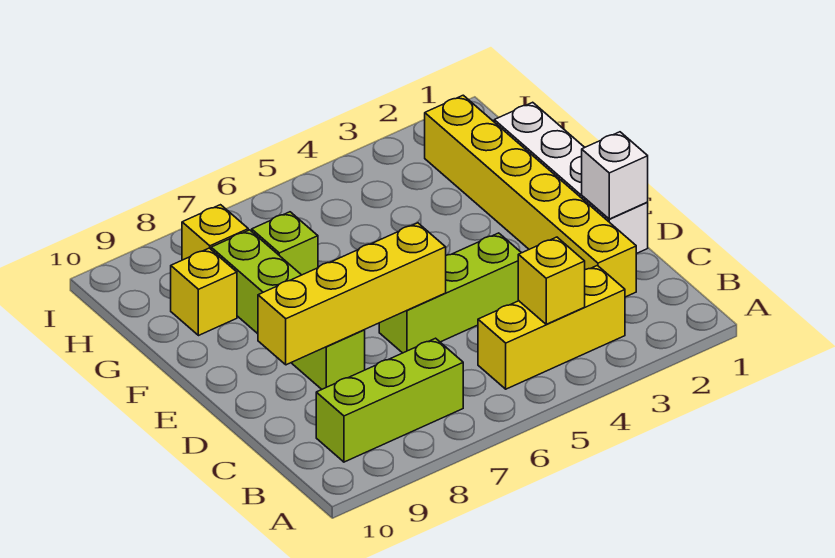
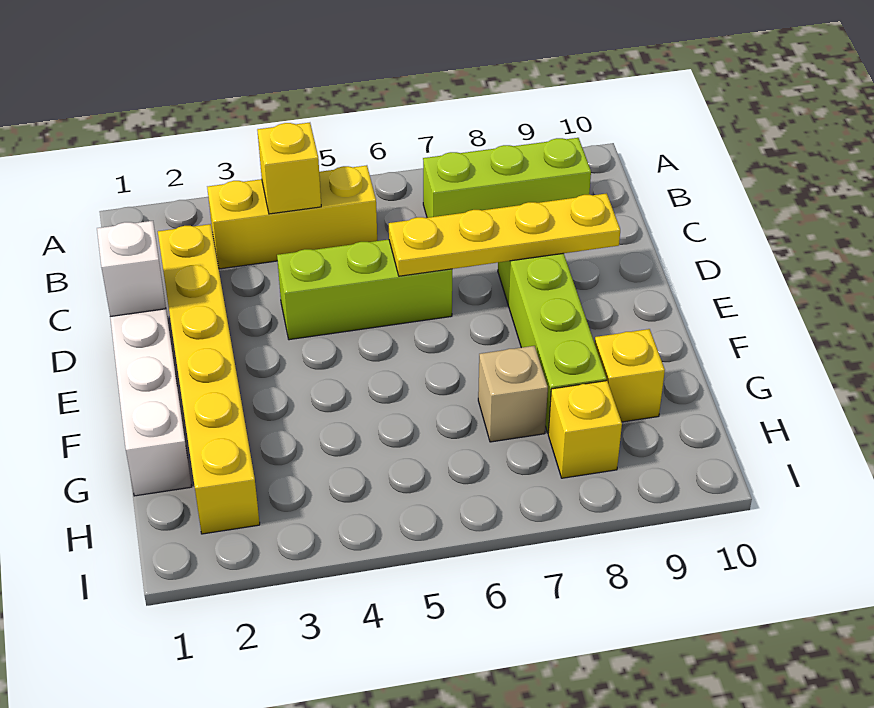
yellow 1x4 brick [258,223,446,365] -> yellow 1x4 plate [389,193,620,276]
lime 1x1 brick [252,212,318,275] -> tan 1x1 brick [478,346,548,442]

